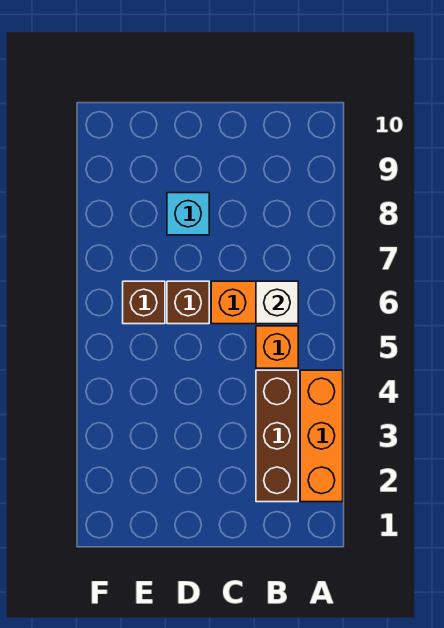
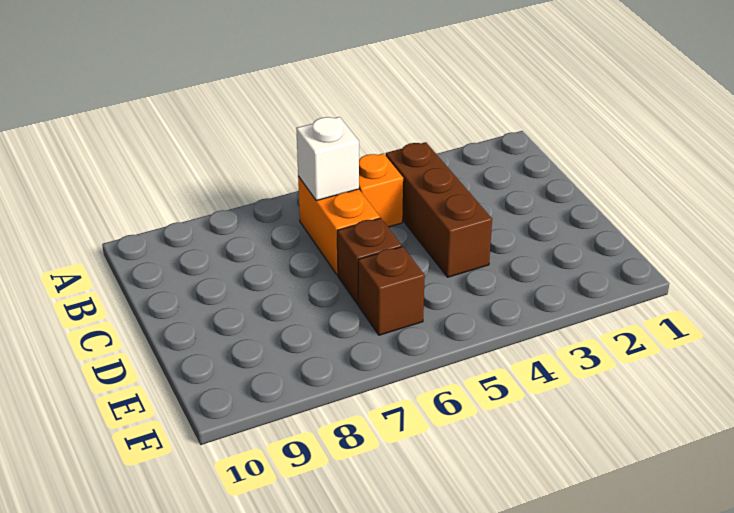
orange 1x3 brick [300,370,343,502] -> none
brown 1x3 brick [256,370,298,502] -> brown 1x3 brick turned to [386,142,492,277]
cyan 1x1 brick [167,193,209,235] -> none

